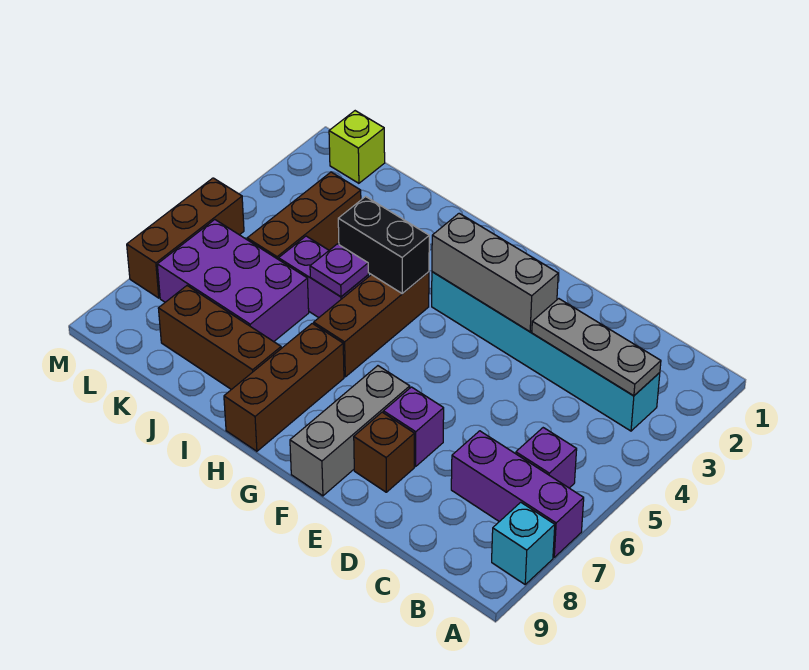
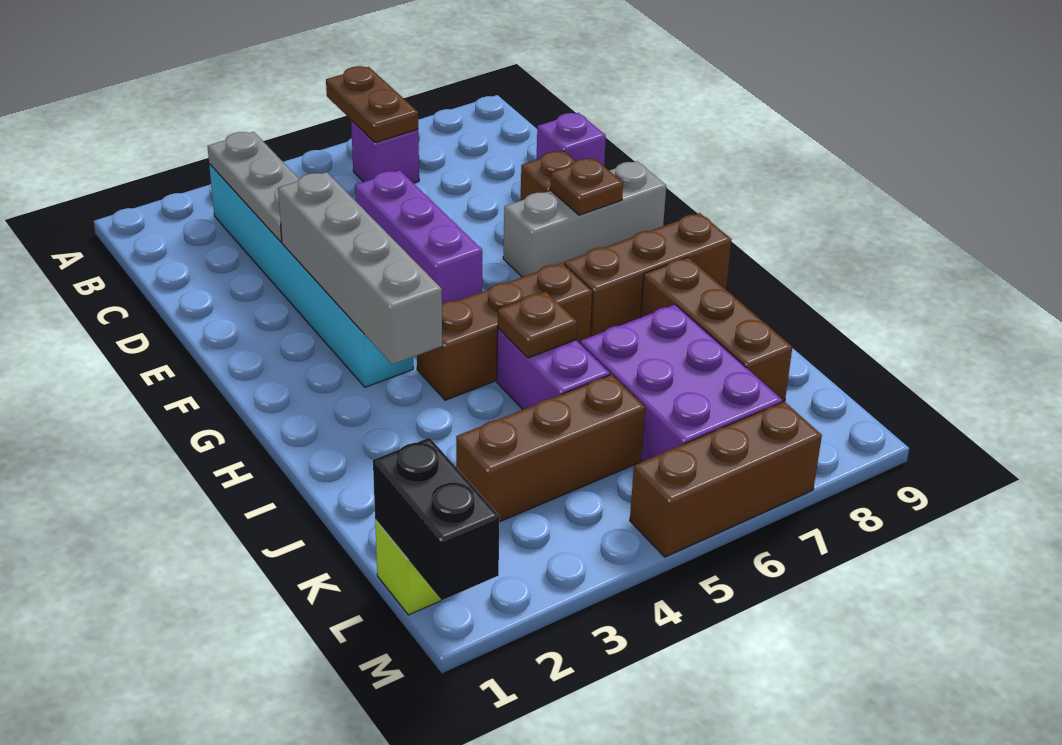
none -> brown 1x2 plate [326,66,418,143]
purple 1x3 brick [451,431,584,557] -> purple 1x3 brick moved to [355,170,482,304]
cyan 1x1 brick [492,502,555,584] -> none
grey 1x3 brick [432,213,558,332] -> grey 1x4 brick [278,172,442,365]
purple 1x1 brick [383,387,444,466] -> purple 1x1 brick moved to [536,113,606,166]
none -> brown 1x1 plate [550,158,623,215]
black 1x2 brick [338,197,429,294] -> black 1x2 brick moved to [373,438,500,600]
purple 1x1 plate [310,244,368,297] -> brown 1x1 plate [498,292,577,358]

